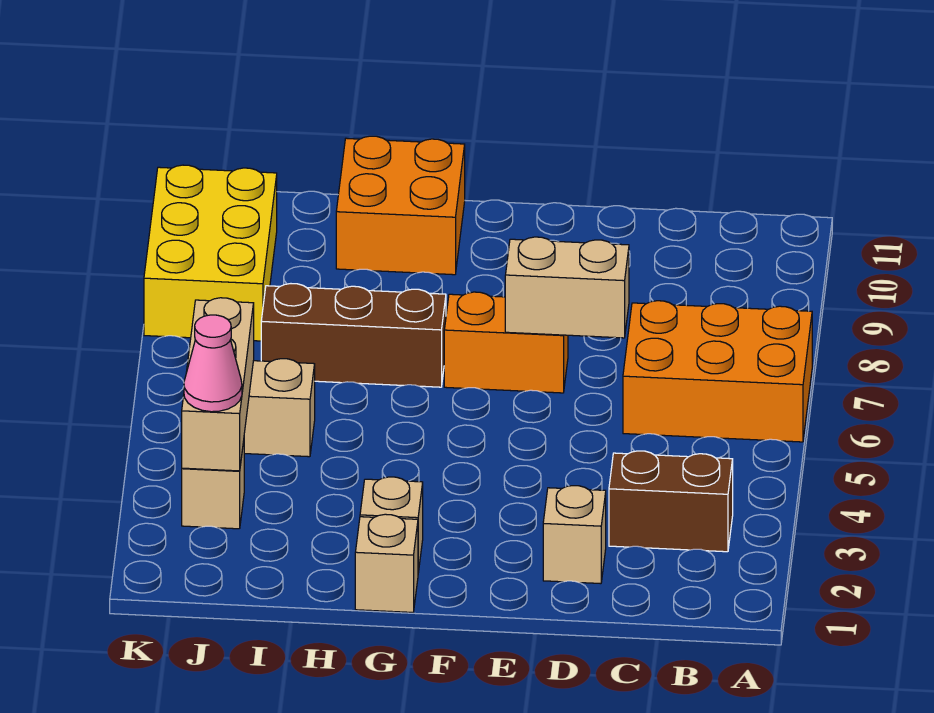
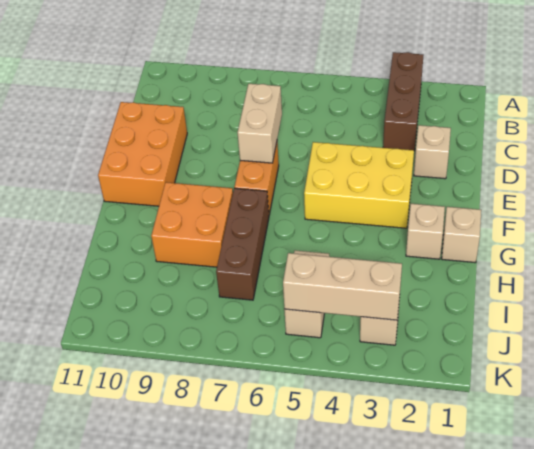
orange 2x3 brick [623,301,812,442] -> orange 2x3 brick moved to [98,102,187,206]
brown 1x2 brick [609,451,733,552] -> brown 1x3 brick [383,52,423,151]
orange 2x2 brick [336,136,465,275] -> orange 2x2 brick moved to [151,182,233,267]
pink 1x1 cone [184,315,242,412] -> none
yellow 2x3 brick [144,165,277,341] -> yellow 2x3 brick moved to [304,142,414,228]

